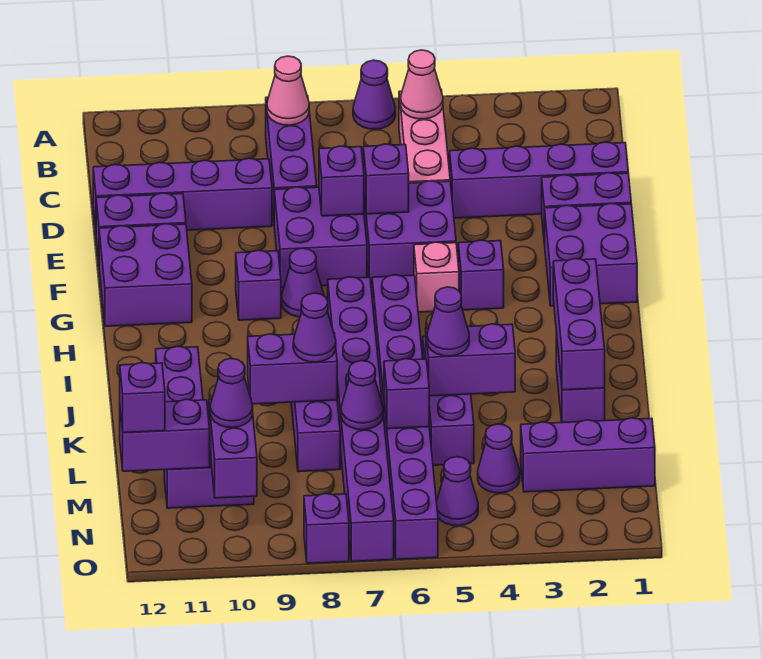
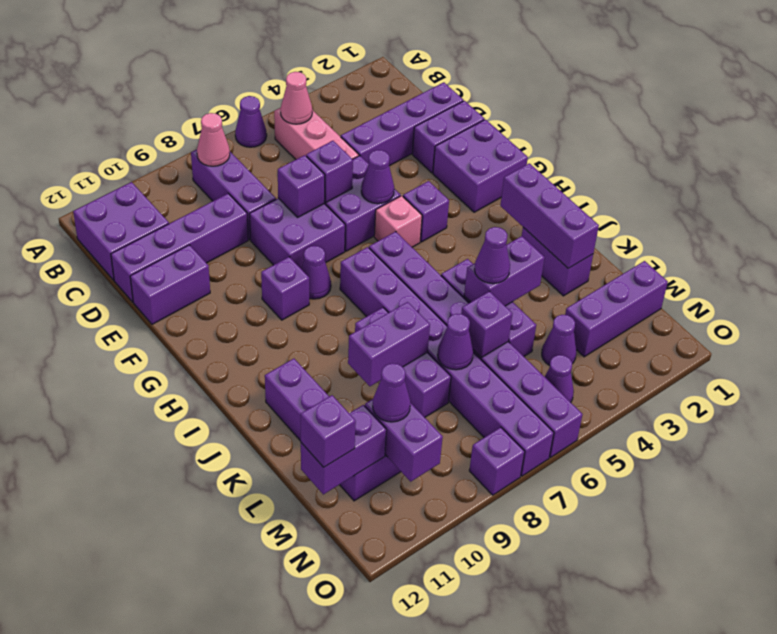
purple 2x2 brick [99,224,192,326] -> purple 2x2 brick moved to [73,182,169,280]
purple 1x1 cone [293,293,336,362] -> purple 1x1 cone moved to [361,150,394,204]

